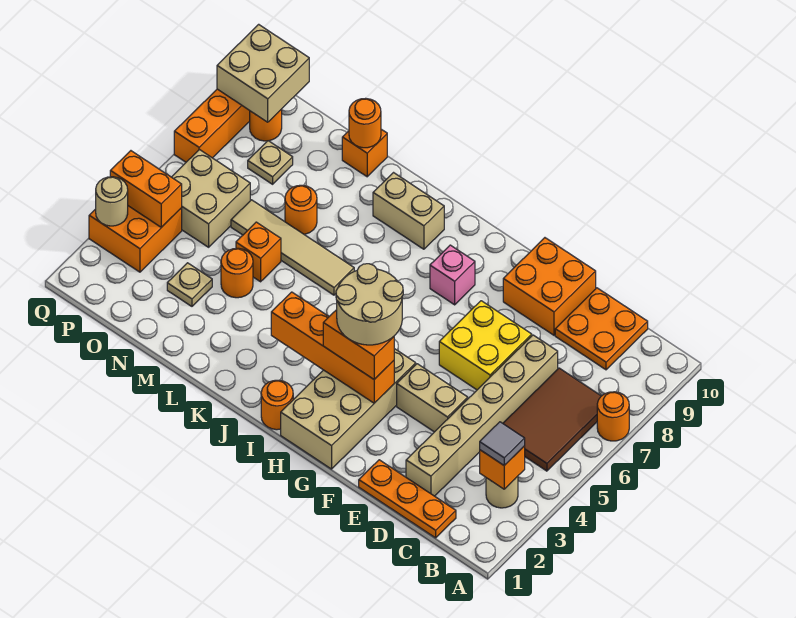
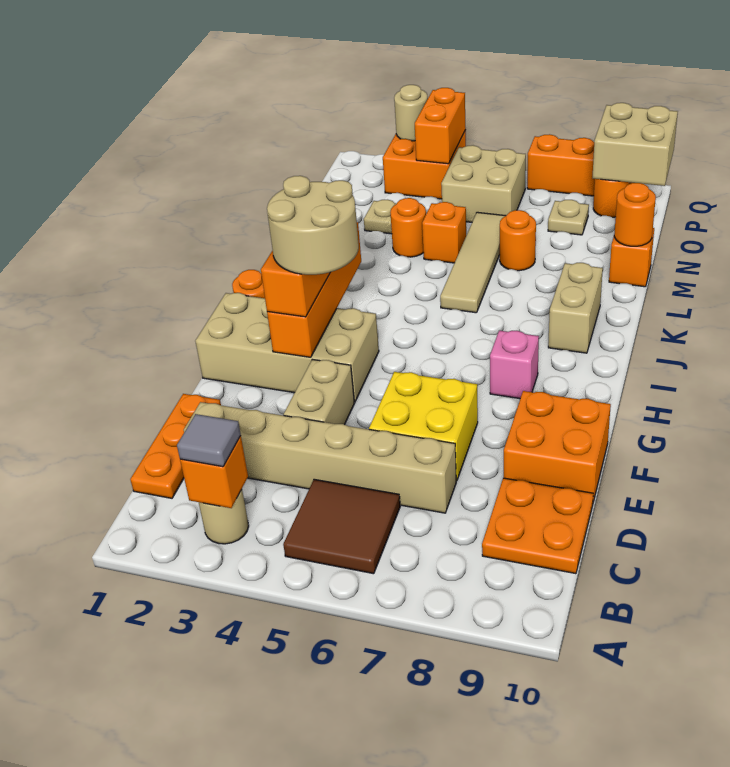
orange 1x1 round brick [597,392,629,441] -> none
brown 2x3 tile [503,368,601,471] -> brown 2x2 tile [283,479,400,574]

